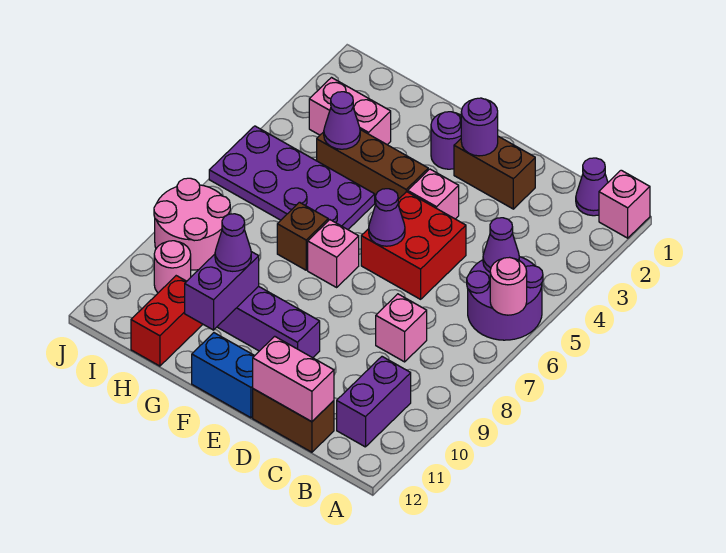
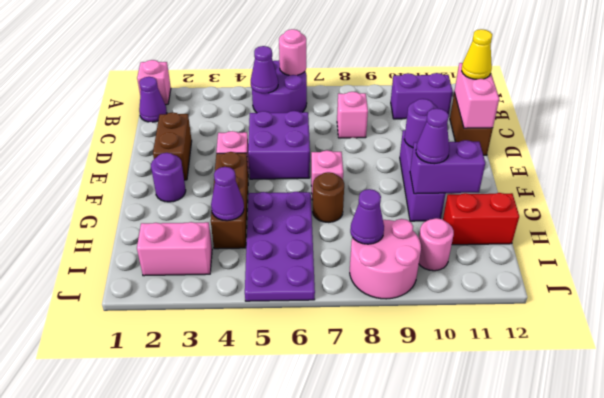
none -> yellow 1x1 cone [462,29,492,79]
red 2x2 brick [361,192,466,299] -> purple 2x2 brick [248,111,310,179]
purple 1x1 round brick [461,98,498,156] -> purple 1x1 round brick moved to [404,99,437,148]
purple 1x1 cone [369,189,405,246] -> purple 1x1 cone moved to [350,189,384,244]
blue 1x2 brick [192,333,254,418] -> none
brown 1x1 brick [277,202,328,270] -> brown 1x1 round brick [313,172,344,222]
pink 1x2 brick [309,78,391,145] -> pink 1x2 brick turned to [137,222,212,276]

